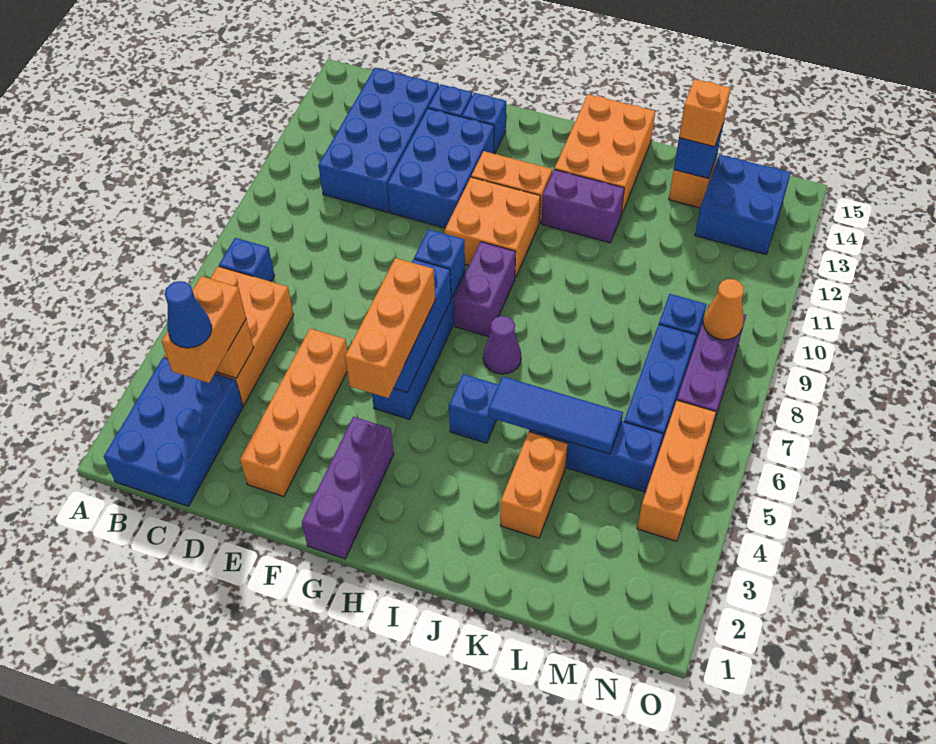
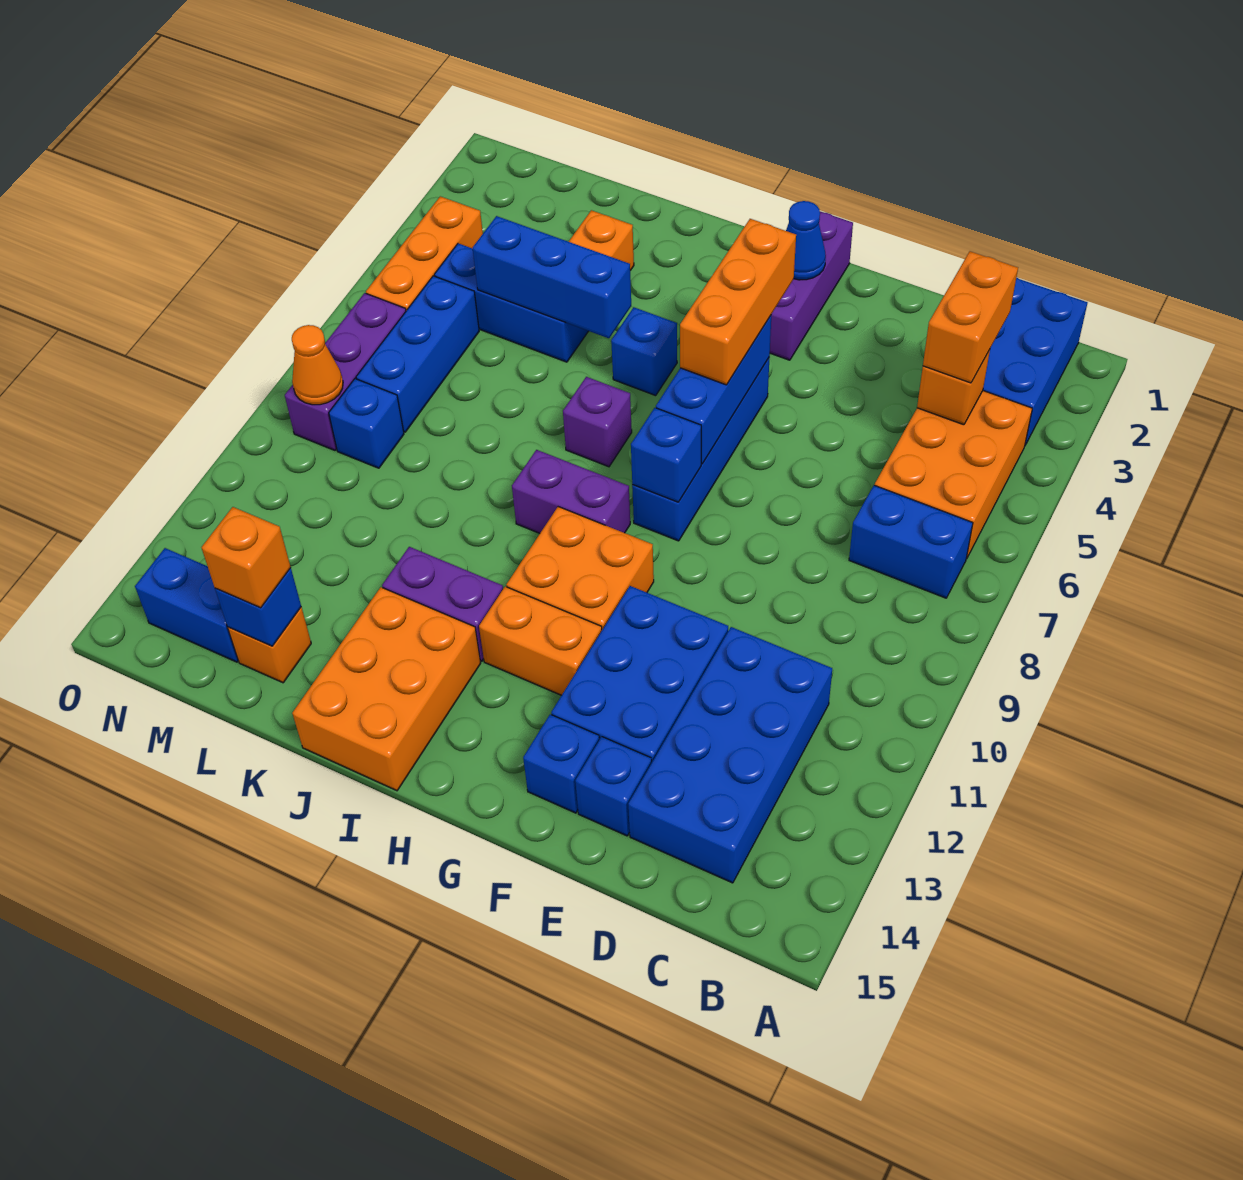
blue 1x1 brick [219,238,275,282] -> blue 1x2 brick [849,485,973,598]
blue 1x1 cone [165,281,212,348] -> blue 1x1 cone moved to [786,201,826,280]
orange 1x4 brick [240,329,347,497] -> none
purple 1x2 brick [454,242,516,337] -> purple 1x2 brick turned to [512,450,630,533]
purple 1x1 cone [483,316,521,374] -> purple 1x1 brick [563,377,632,467]
blue 1x3 tile [489,377,623,454] -> blue 1x3 brick [473,216,631,338]
blue 2x2 brick [695,154,791,254] -> blue 1x2 brick [135,548,238,662]

